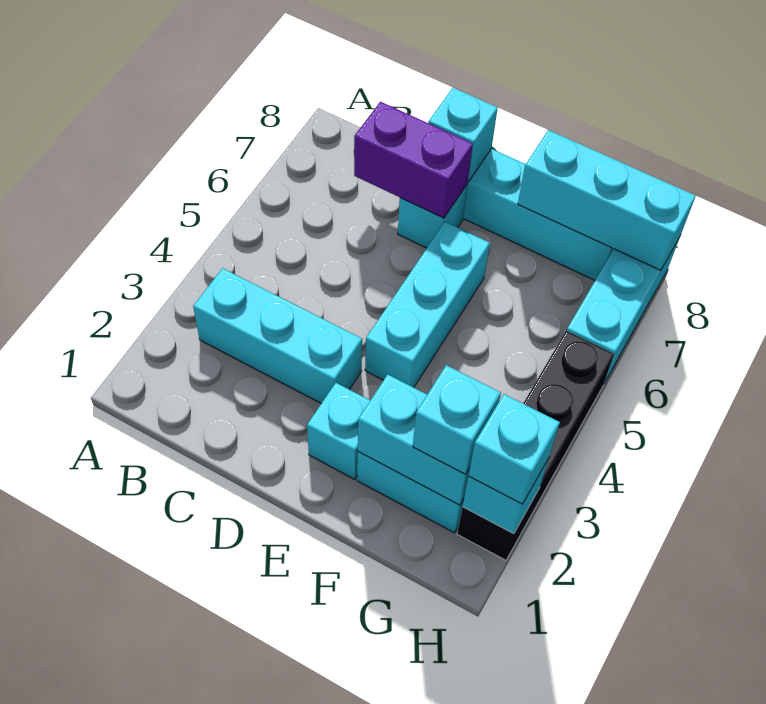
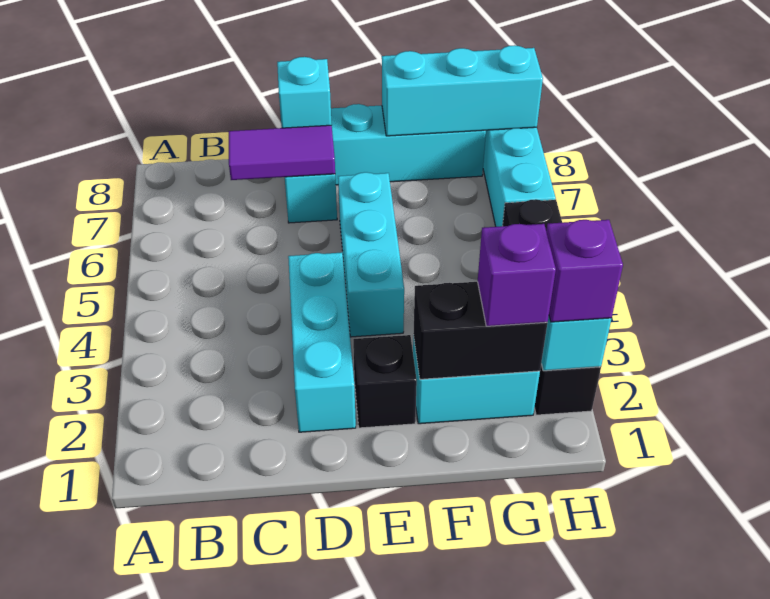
cyan 1x3 brick [193,268,362,403] -> cyan 1x3 brick turned to [288,253,356,432]
purple 1x2 brick [354,102,473,218] -> purple 1x2 tile [229,125,335,180]
cyan 1x1 brick [307,383,370,479] -> black 1x1 brick [353,335,417,428]
cyan 1x2 brick [358,375,470,505] -> black 1x2 brick [413,282,547,379]
cyan 1x1 brick [413,365,501,474] -> purple 1x1 brick [478,224,556,326]
cyan 1x1 brick [468,394,560,504] -> purple 1x1 brick [546,220,623,322]

